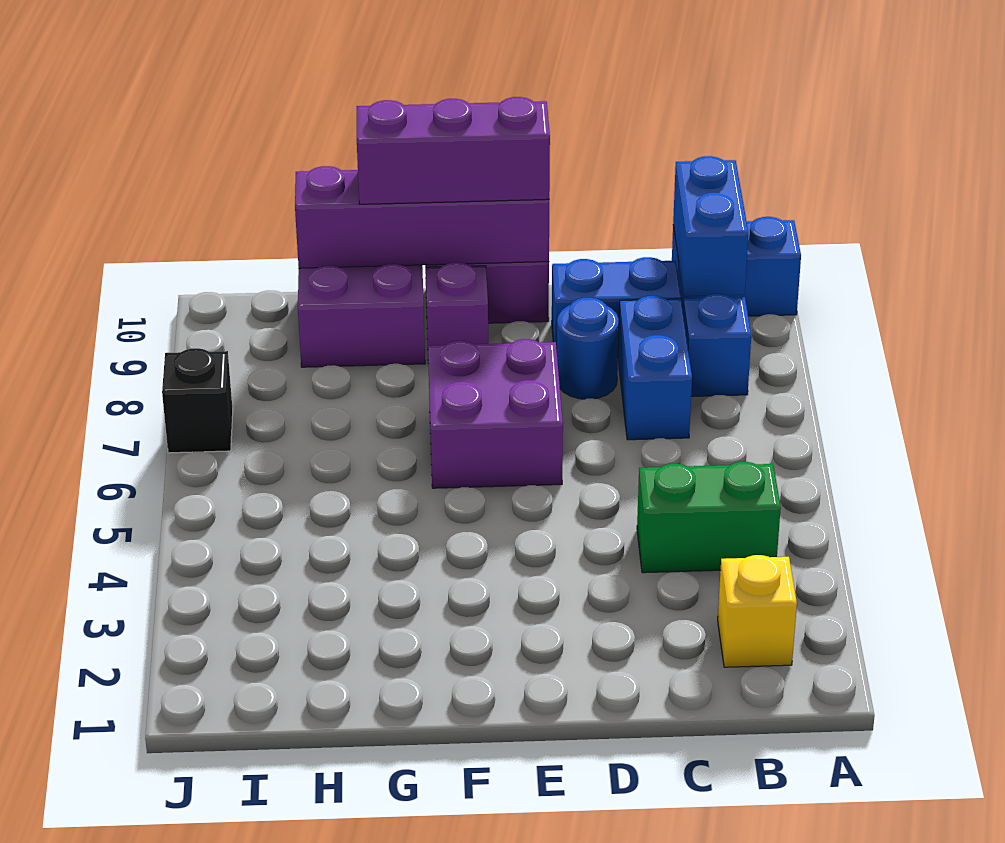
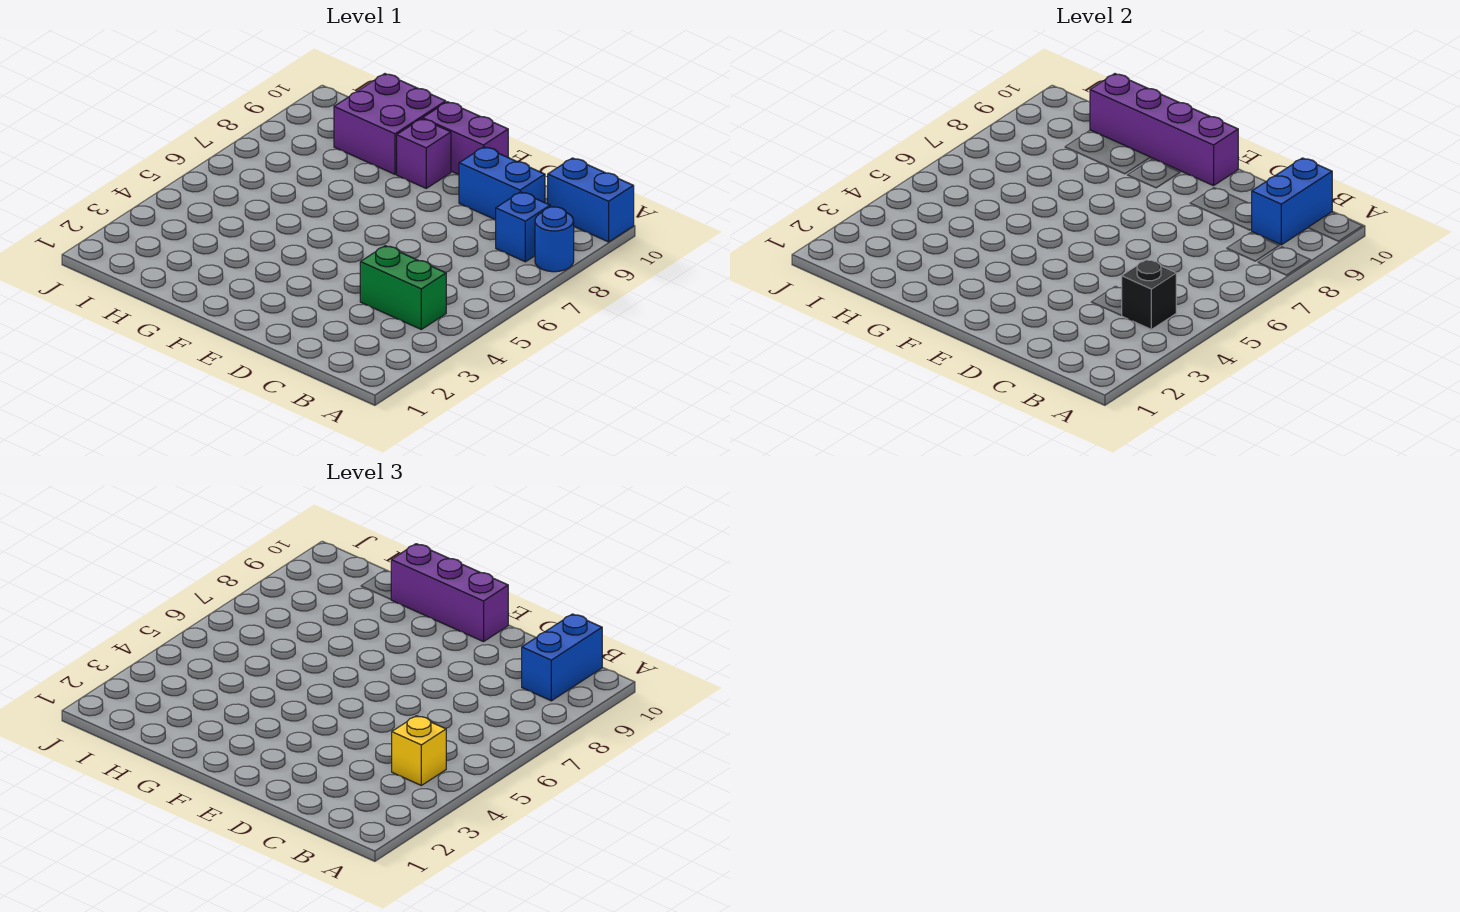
yellow 1x1 brick [718,555,797,667] -> yellow 1x1 brick moved to [392,716,446,785]
blue 1x2 brick [618,296,692,440] -> blue 1x2 brick moved to [522,614,602,701]
blue 1x1 round brick [557,298,619,399] -> blue 1x1 round brick moved to [535,207,574,272]
purple 2x2 brick [428,339,563,488] -> none
black 1x1 brick [162,348,233,453] -> black 1x1 brick moved to [1121,260,1176,329]

